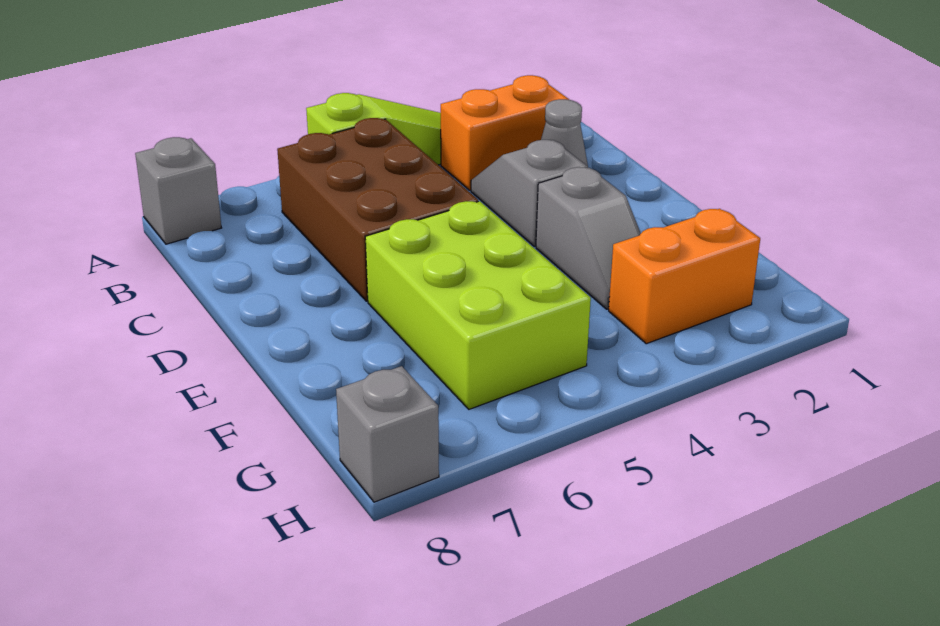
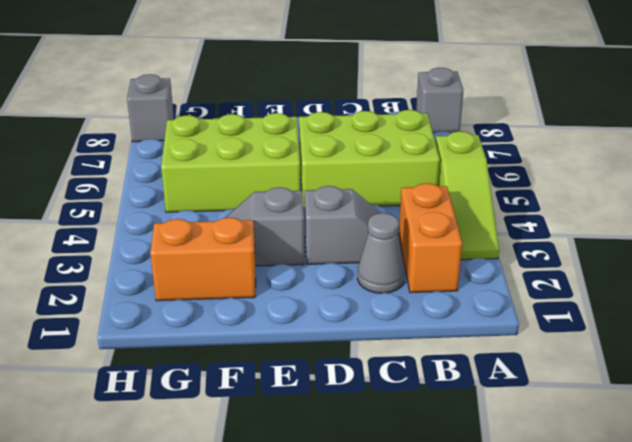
brown 2x3 brick [277,118,478,301] -> lime 2x3 brick [299,110,440,208]
orange 1x2 brick [609,209,760,344] -> orange 1x2 brick turned to [150,217,256,301]

